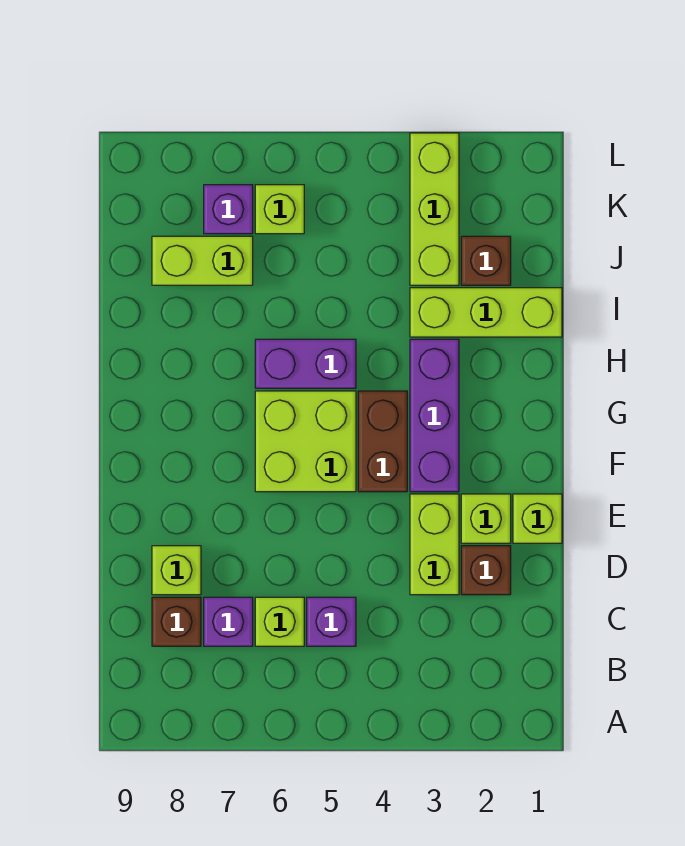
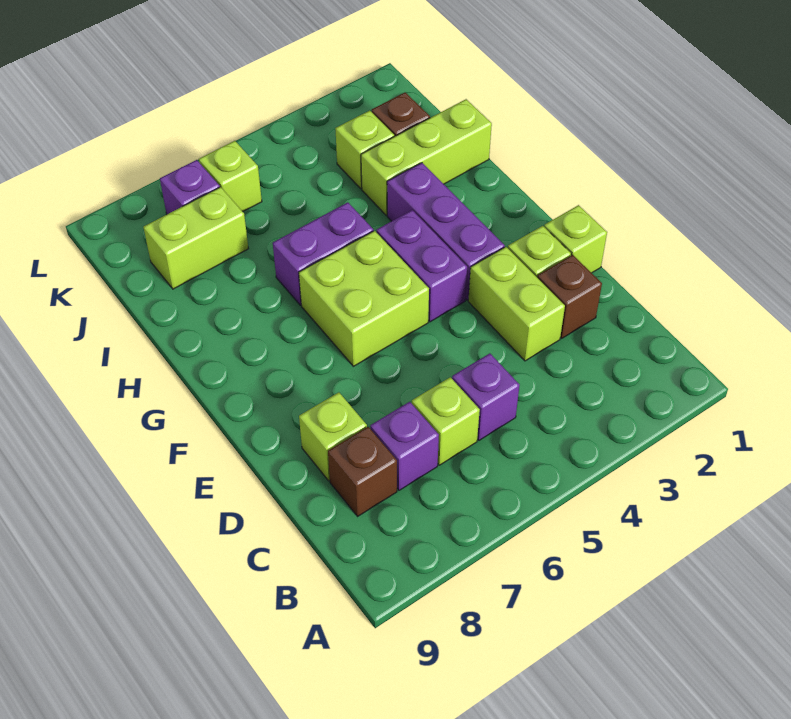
brown 1x2 brick [358,391,407,492] -> purple 1x2 brick [377,210,467,322]
lime 1x3 brick [410,133,459,285] -> lime 1x1 brick [335,110,394,189]

